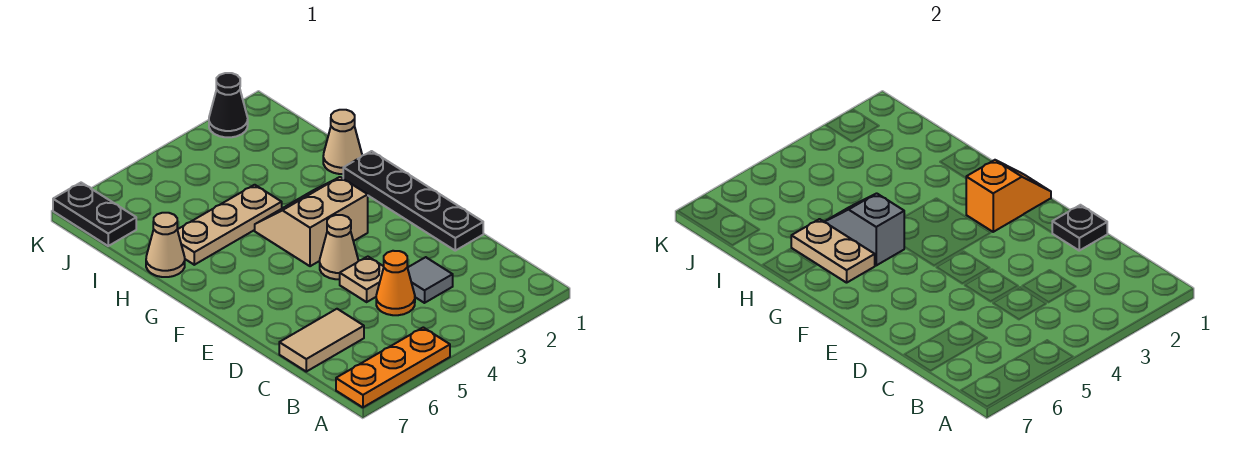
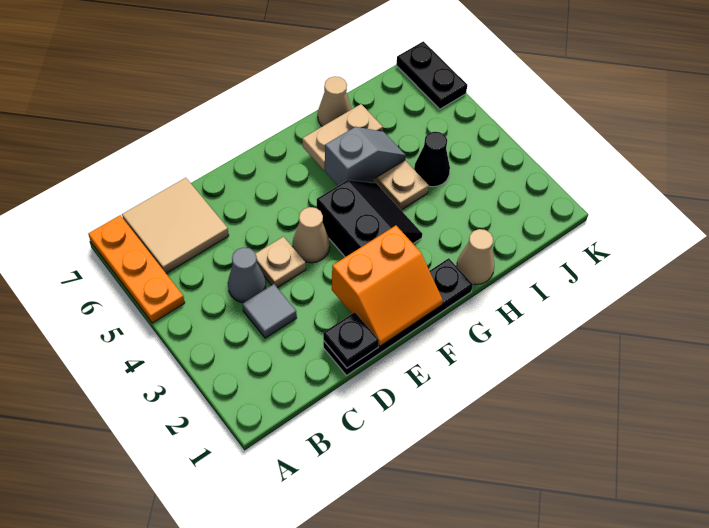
orange 1x1 cone [376,251,415,315] -> grey 1x1 cone [228,247,266,303]
tan 1x2 tile [279,309,364,372] -> tan 2x2 tile [122,178,229,273]
orange 1x2 slope [966,160,1051,232] -> orange 2x2 slope [332,226,443,346]
tan 2x2 slope [255,177,368,266] -> black 2x2 slope [317,180,422,257]
black 1x2 plate [53,183,136,246] -> black 1x2 plate turned to [396,41,467,109]
black 1x1 cone [209,73,248,137] -> black 1x1 cone moved to [414,132,450,187]

